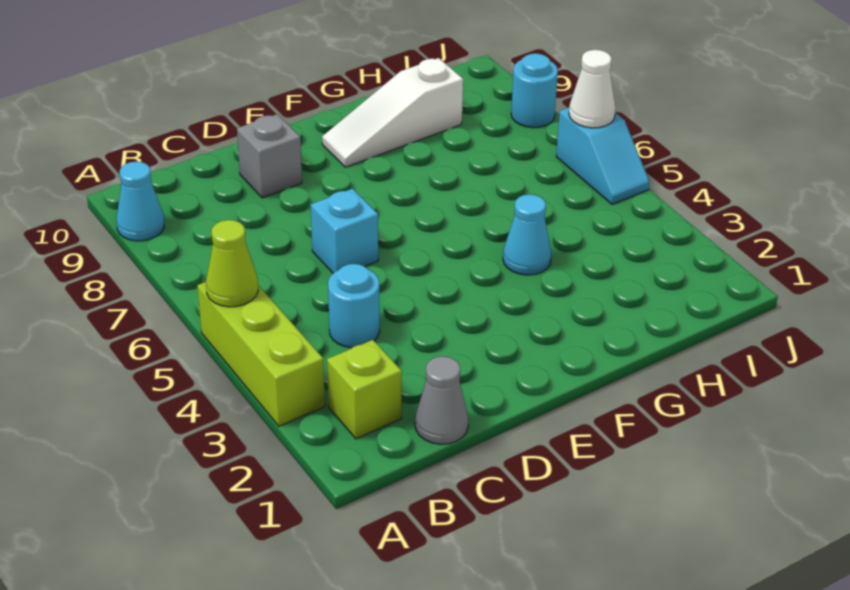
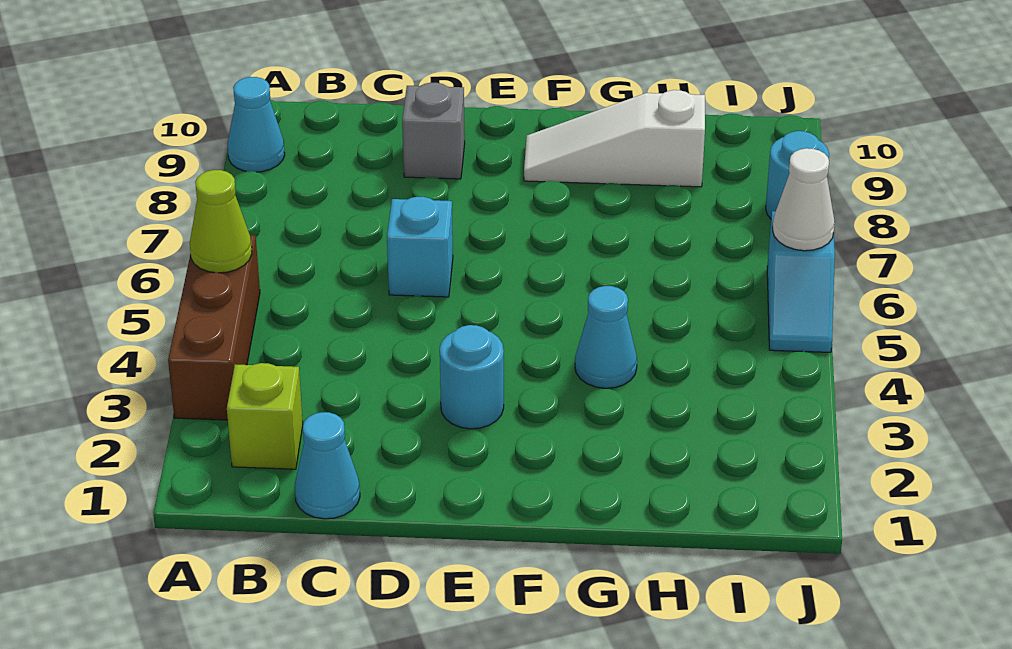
lime 1x3 brick [197,282,325,426] -> brown 1x3 brick [168,235,260,420]
grey 1x1 cone [415,356,468,444] -> cyan 1x1 cone [295,412,360,519]
cyan 1x1 round brick [328,264,380,348] -> cyan 1x1 round brick moved to [440,325,504,429]

